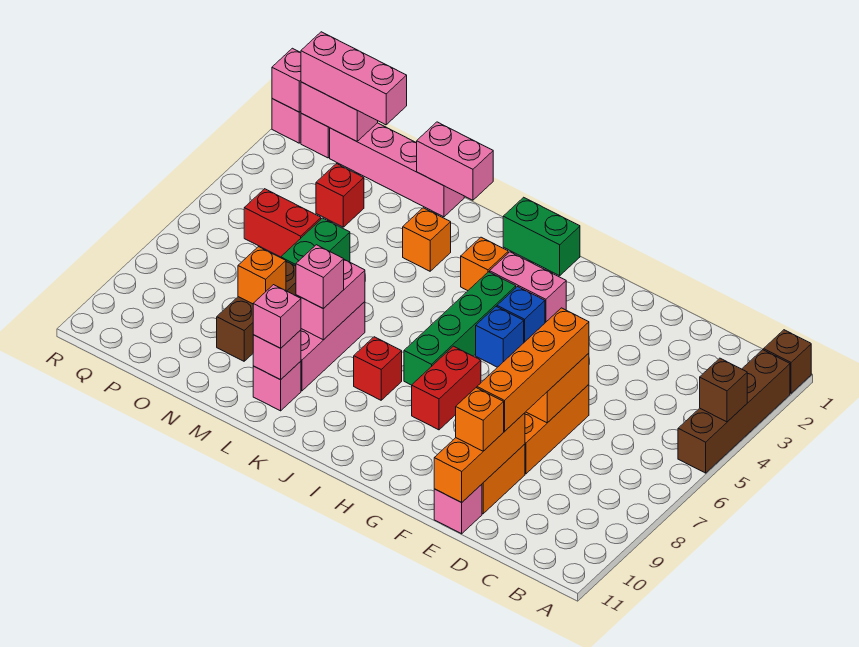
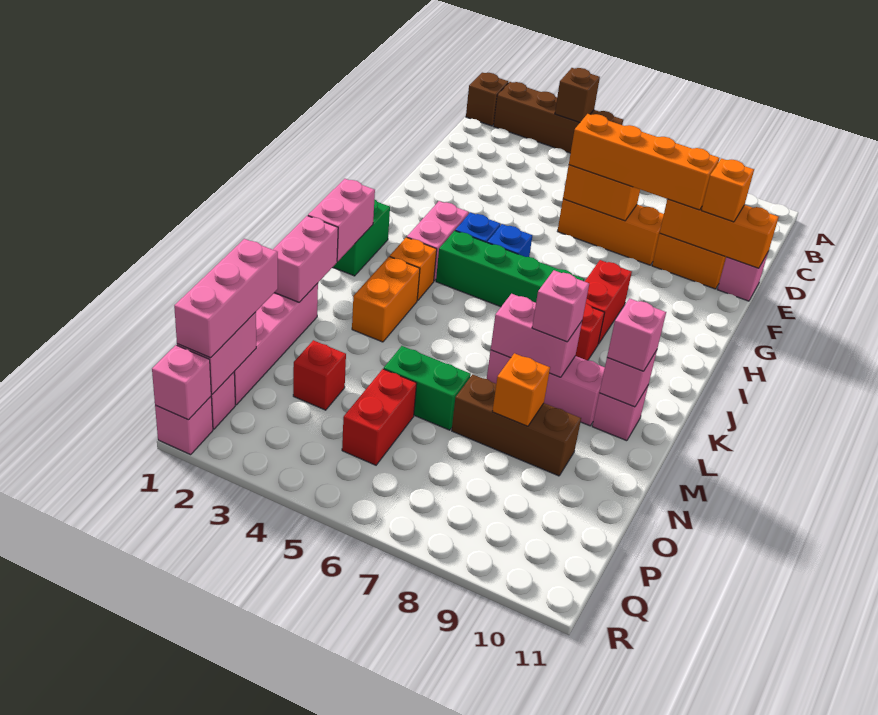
red 1x2 brick [412,346,481,430] -> red 1x2 brick turned to [585,260,632,344]
none -> pink 1x2 brick [308,179,375,261]
orange 1x1 brick [403,208,451,271] -> orange 1x2 brick [352,256,420,342]

